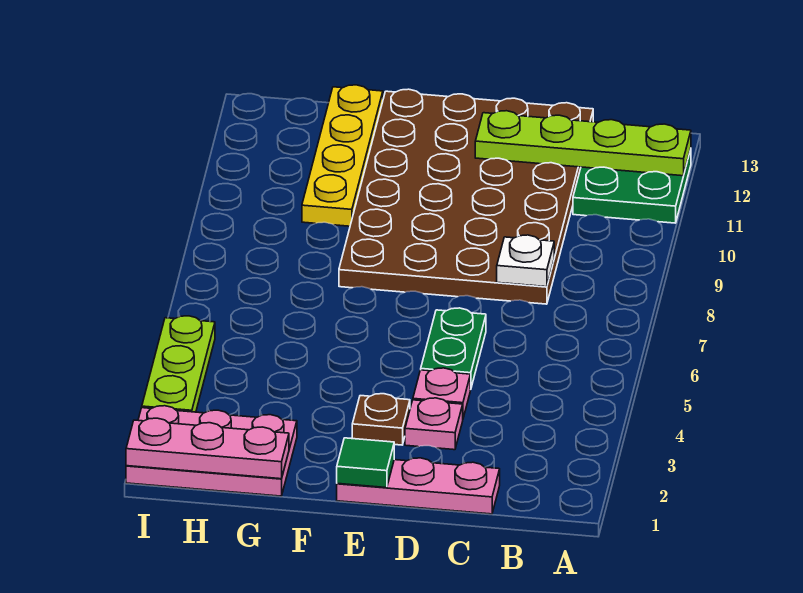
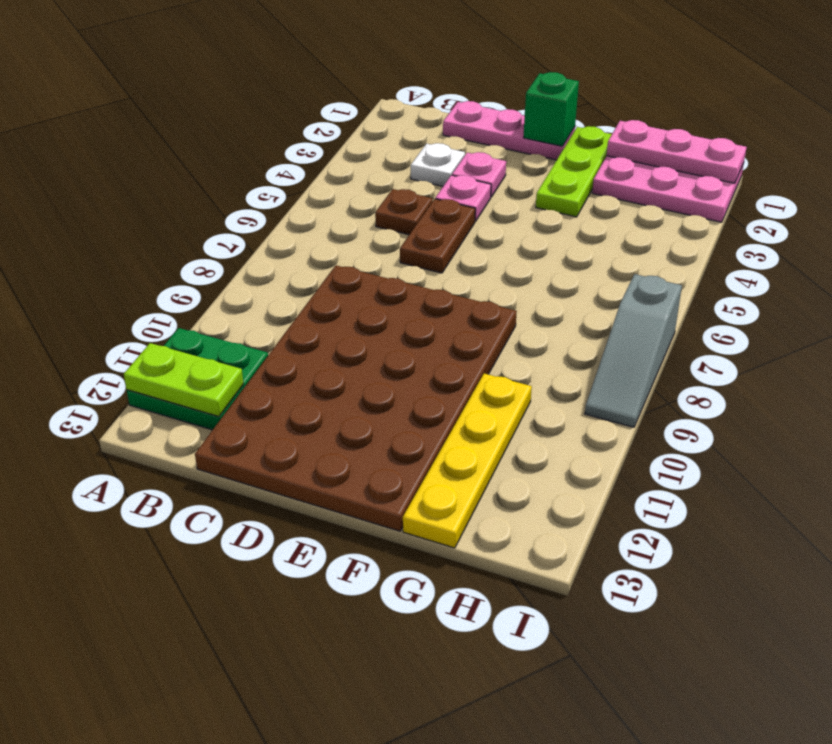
lime 1x4 plate [475,111,691,176] -> lime 1x2 plate [124,343,243,416]
white 1x1 plate [497,235,554,287] -> white 1x1 plate moved to [411,143,465,186]
green 1x2 plate [421,308,486,390] -> brown 1x2 plate [400,199,475,273]
green 1x1 tile [337,438,394,488] -> green 1x1 brick [523,72,579,146]
brown 1x1 plate [352,394,410,445] -> brown 1x1 plate moved to [375,189,433,235]
lime 1x3 plate [142,316,215,412] -> lime 1x3 plate moved to [536,126,612,217]
none -> grey 1x3 slope [585,274,682,427]

